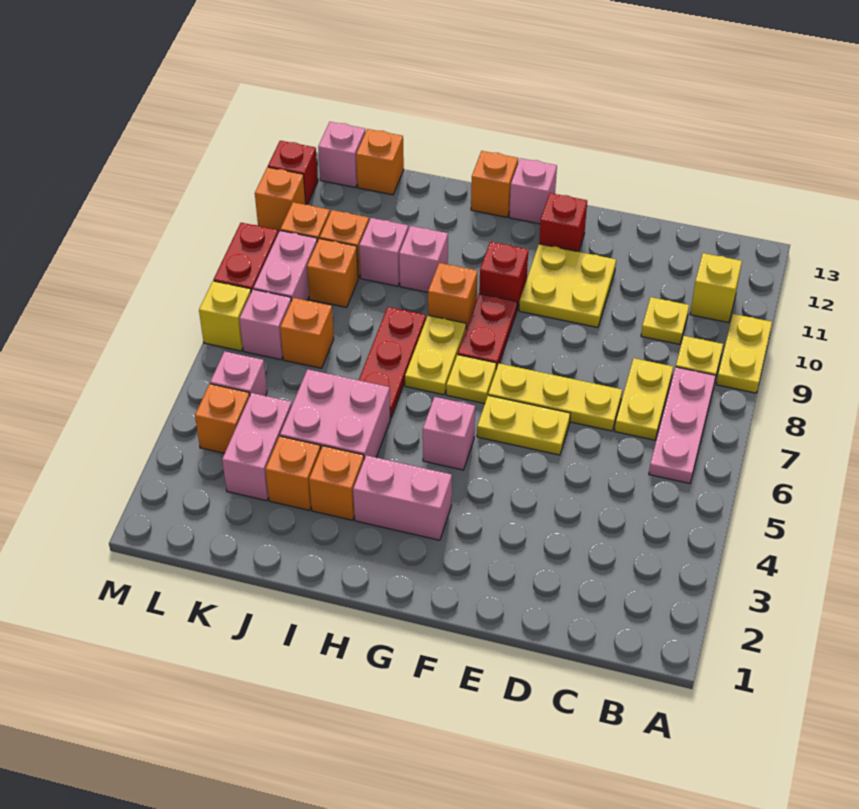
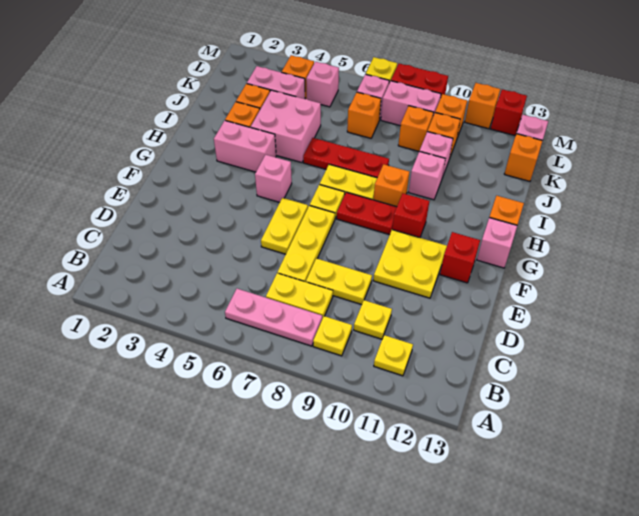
yellow 1x2 plate [716,314,772,393] -> yellow 1x2 plate moved to [306,258,372,305]
yellow 1x1 brick [690,253,742,323] -> yellow 1x1 plate [374,335,413,376]
pink 1x2 brick [353,455,452,540] -> pink 1x2 brick turned to [214,120,276,172]

